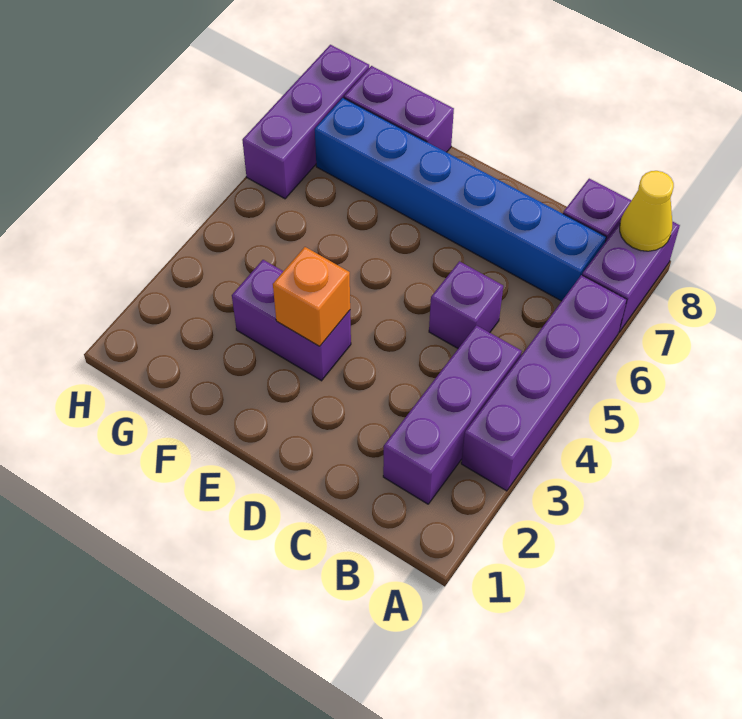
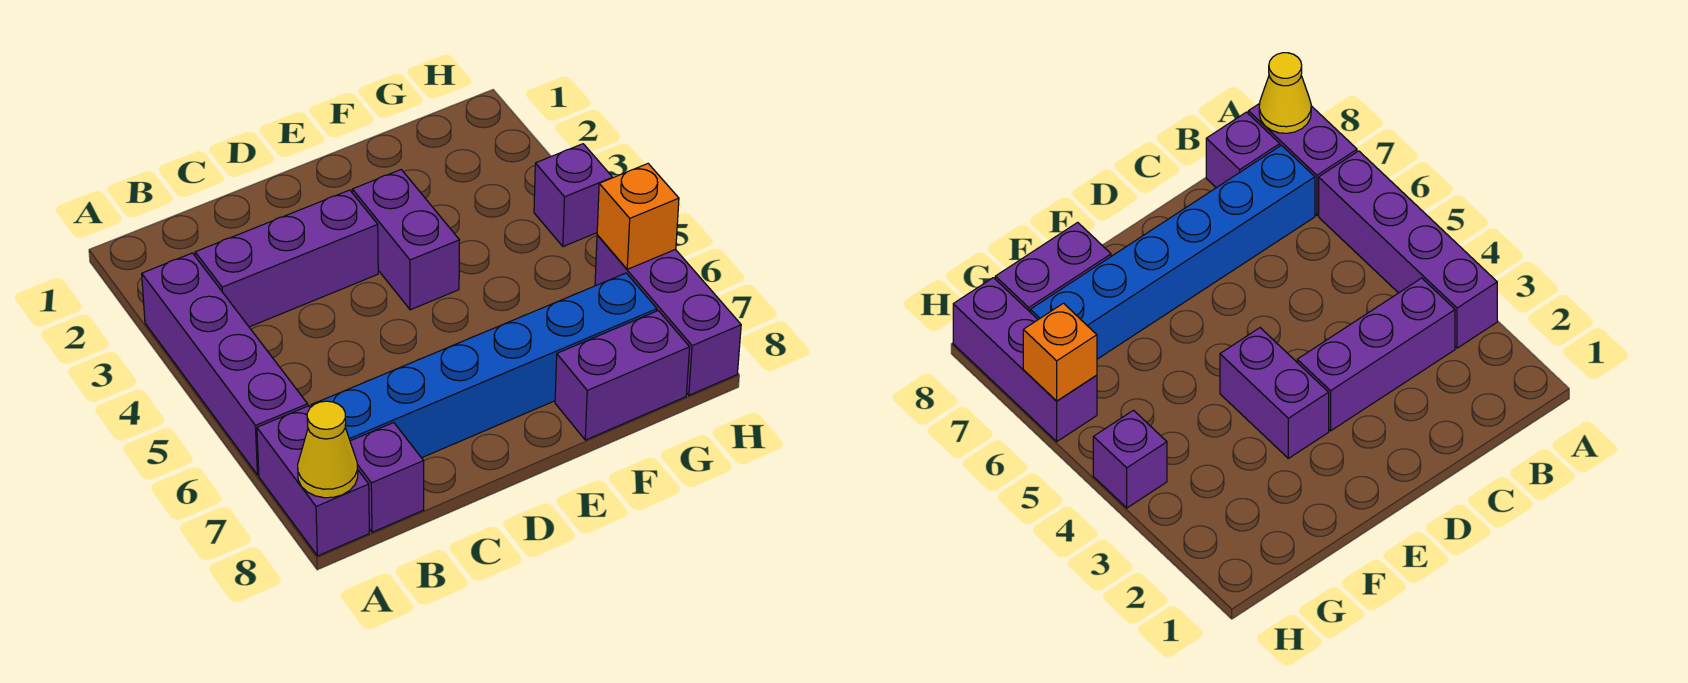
purple 1x3 brick [383,325,522,504] -> purple 1x3 brick turned to [195,190,378,327]
purple 1x1 brick [429,261,503,348] -> purple 1x1 brick moved to [534,144,613,247]
purple 1x2 brick [232,260,351,381] -> purple 1x2 brick turned to [352,170,460,310]
orange 1x1 brick [273,247,350,346] -> orange 1x1 brick moved to [597,164,679,269]

